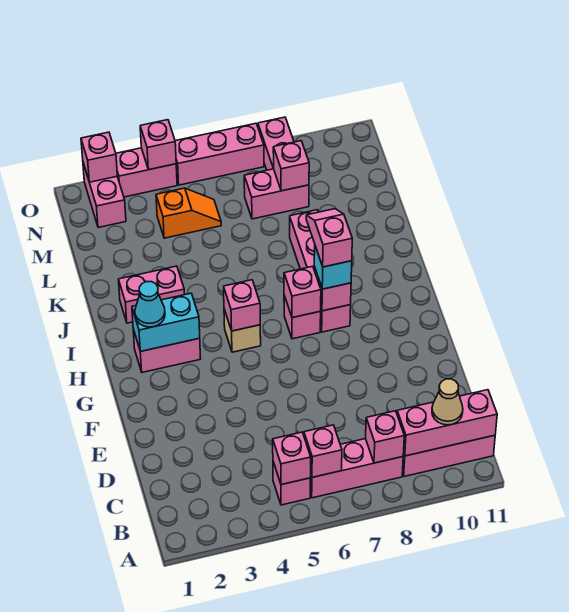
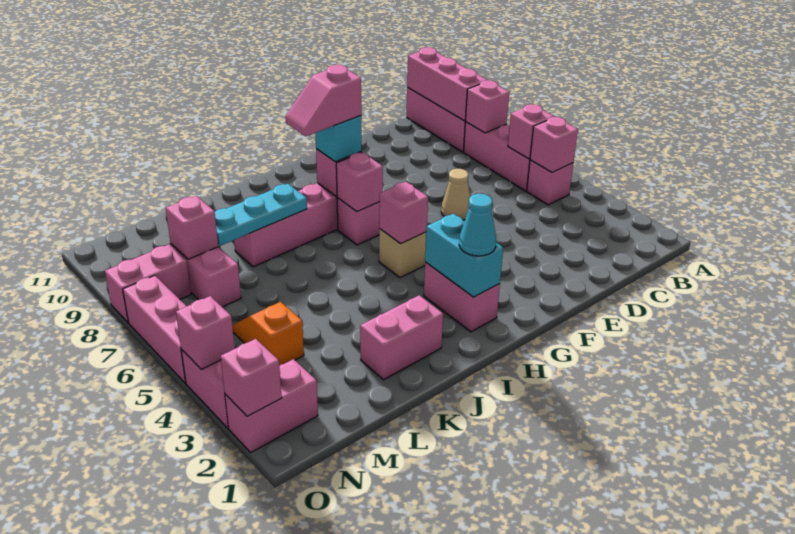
tan 1x1 cone [432,379,463,425] -> tan 1x1 cone moved to [441,169,470,220]
pink 1x2 brick [119,266,185,323] -> pink 1x2 brick turned to [360,295,443,380]
none -> cyan 1x3 plate [215,184,307,246]

